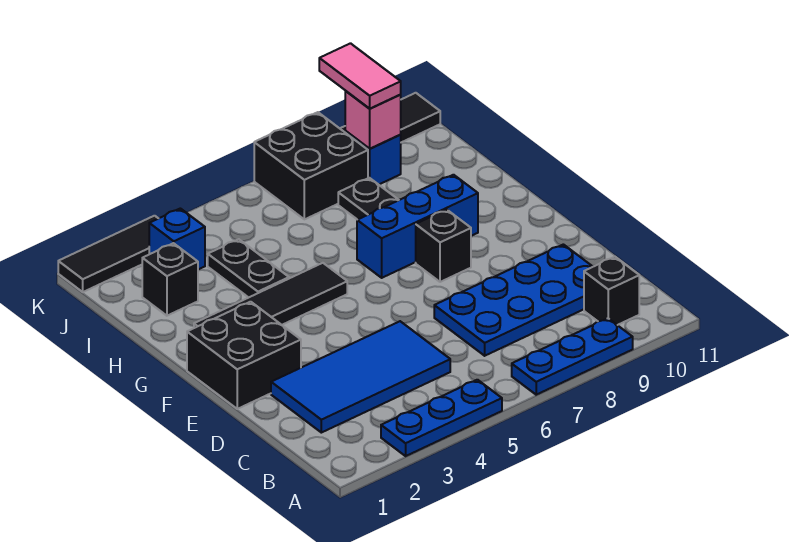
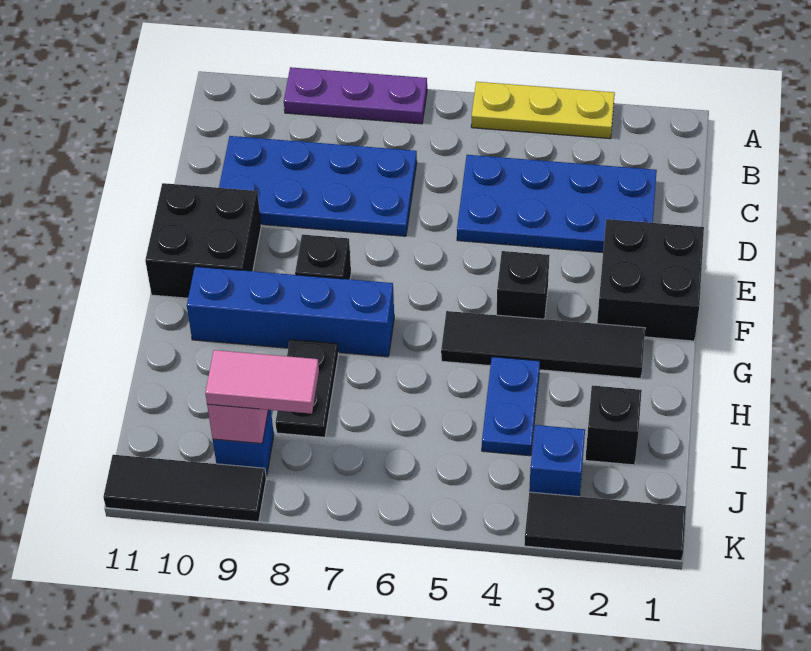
blue 1x3 plate [381,380,502,456] -> yellow 1x3 plate [471,82,615,139]
blue 1x3 plate [512,318,633,395] -> purple 1x3 plate [284,67,427,124]
black 1x1 brick [584,257,639,325] -> black 1x1 brick moved to [497,251,550,319]
blue 2x4 tile [271,321,450,433] -> blue 2x4 plate [457,155,657,253]
blue 1x3 brick [357,175,478,278] -> blue 1x4 brick [187,267,394,357]
black 1x2 plate [208,239,289,298] -> blue 1x2 plate [482,357,540,456]
black 2x2 brick [254,112,368,219] -> black 2x2 brick moved to [145,183,261,298]
pink 1x2 tile [319,43,401,109] -> pink 1x2 tile turned to [205,350,319,414]

